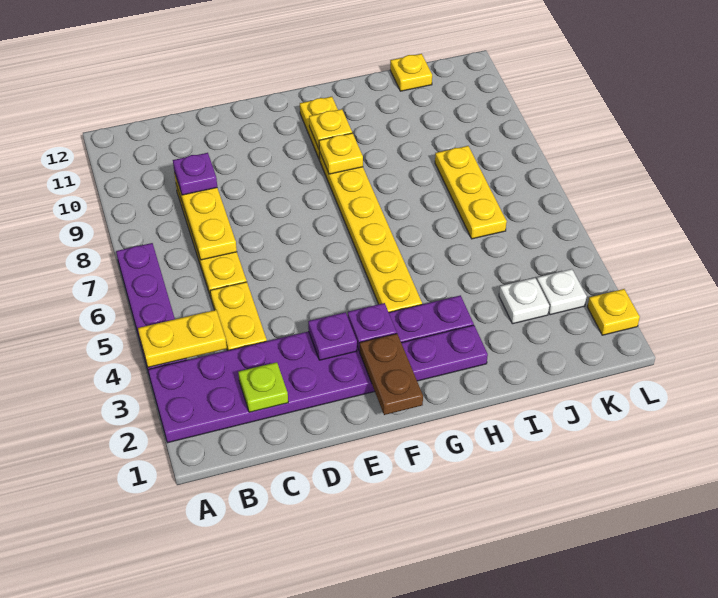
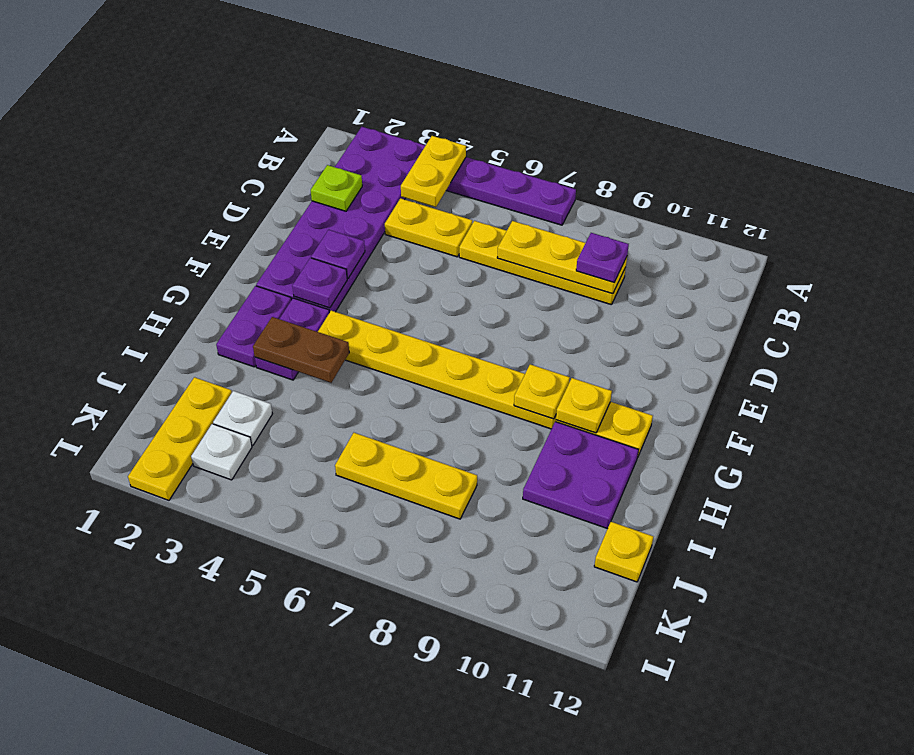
brown 1x2 plate [360,334,423,415] -> brown 1x2 plate moved to [253,317,349,383]
none -> purple 2x2 plate [523,422,638,529]
yellow 1x1 plate [588,289,640,335] -> yellow 1x3 plate [128,377,232,500]

